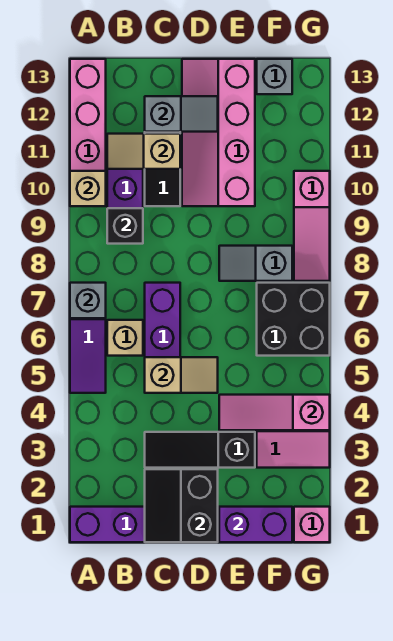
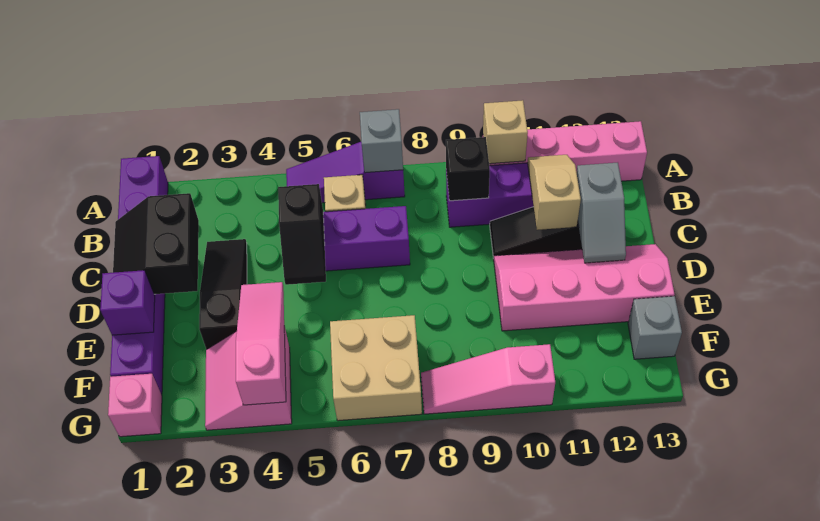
black 2x2 slope [145,469,218,542] -> black 2x2 slope turned to [113,193,199,294]
tan 1x2 slope [145,357,218,393] -> black 1x2 slope [278,184,326,285]
purple 1x2 brick [219,507,292,542] -> purple 1x1 brick [100,270,155,335]
grey 1x2 slope [219,246,292,281] -> none
black 2x2 brick [257,283,330,356] -> tan 2x2 brick [330,315,422,421]

